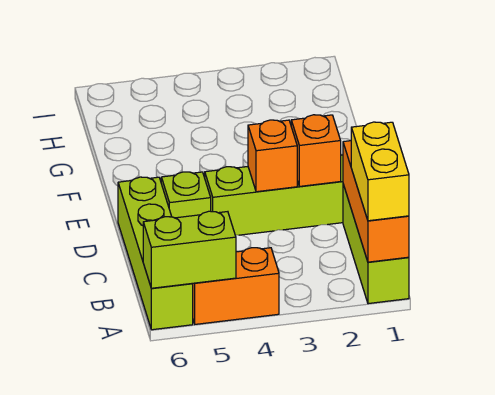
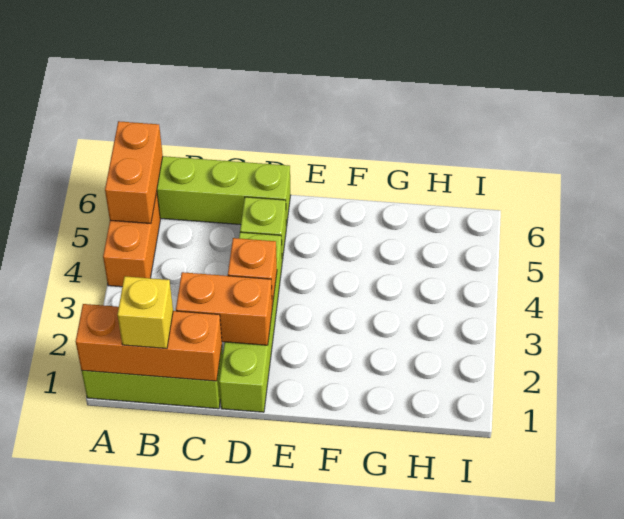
yellow 1x2 brick [351,122,409,221] -> yellow 1x1 brick [117,276,173,349]
lime 1x2 brick [143,211,236,288] -> orange 1x2 brick [105,121,163,223]
orange 1x1 brick [291,115,341,186] -> orange 1x2 brick [176,272,272,345]

